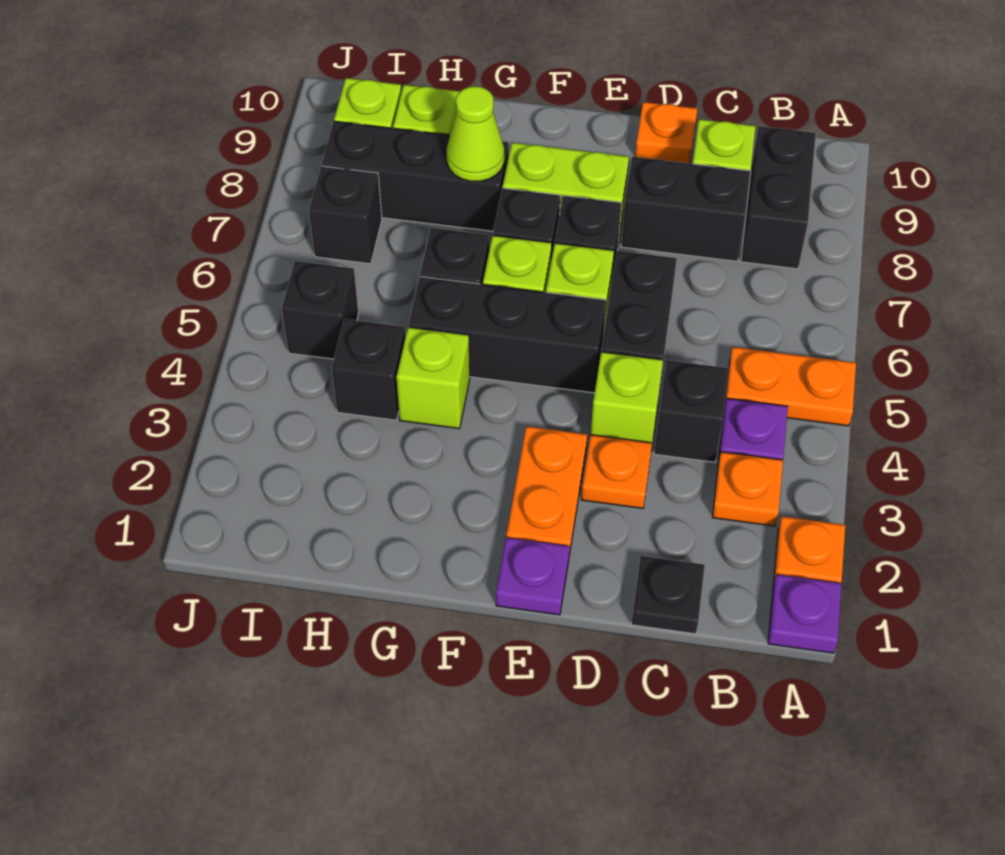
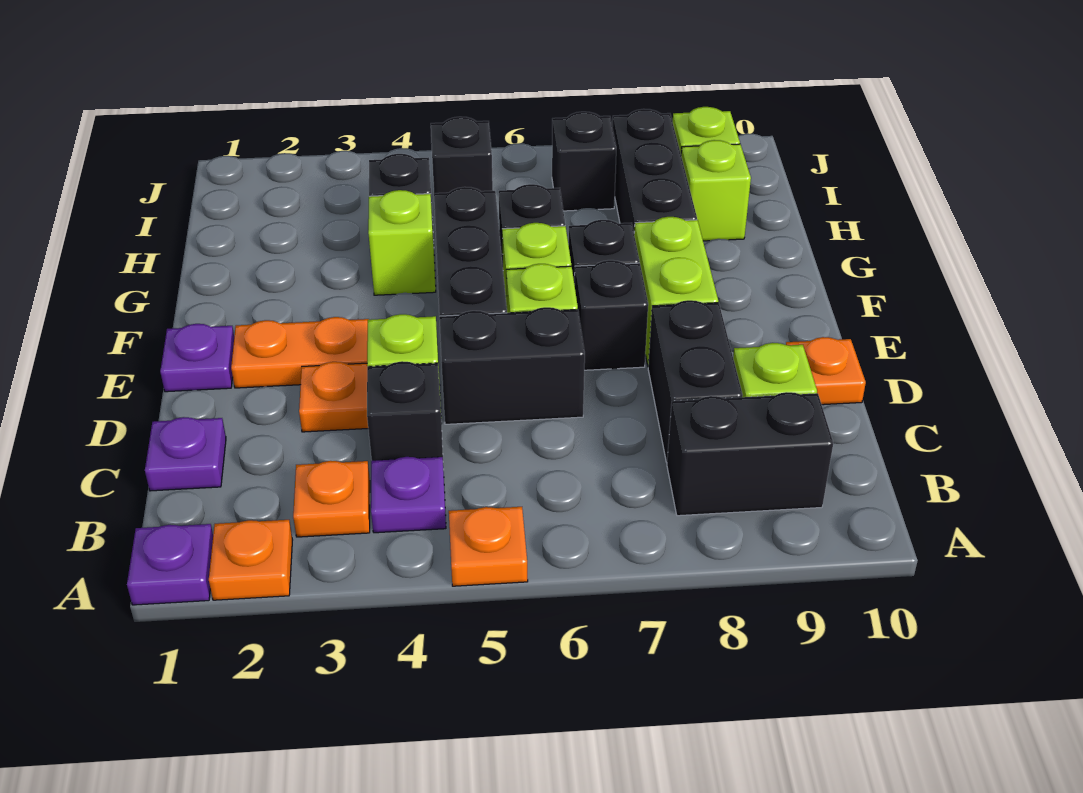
orange 1x2 plate [725,347,856,426] -> orange 1x1 plate [449,507,528,586]
black 1x1 plate [631,556,705,634] -> purple 1x1 plate [145,417,226,491]
lime 1x1 cone [447,86,504,181] -> none

